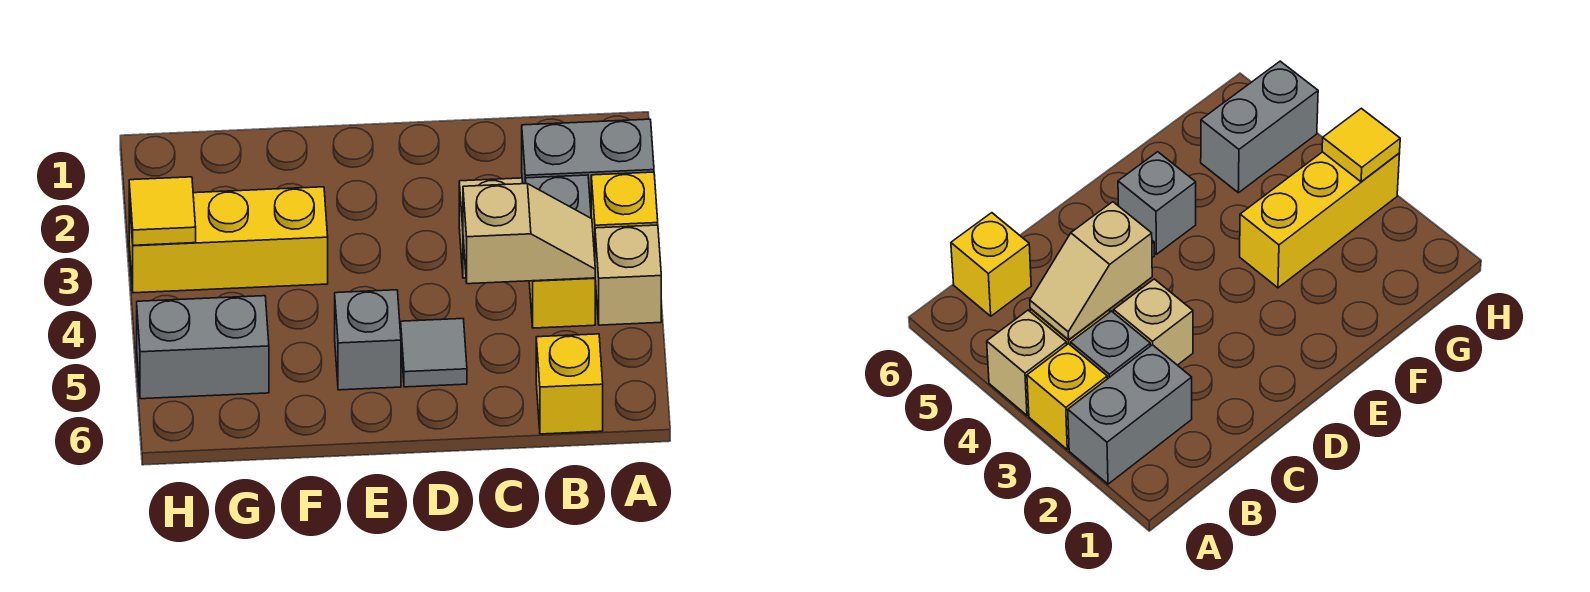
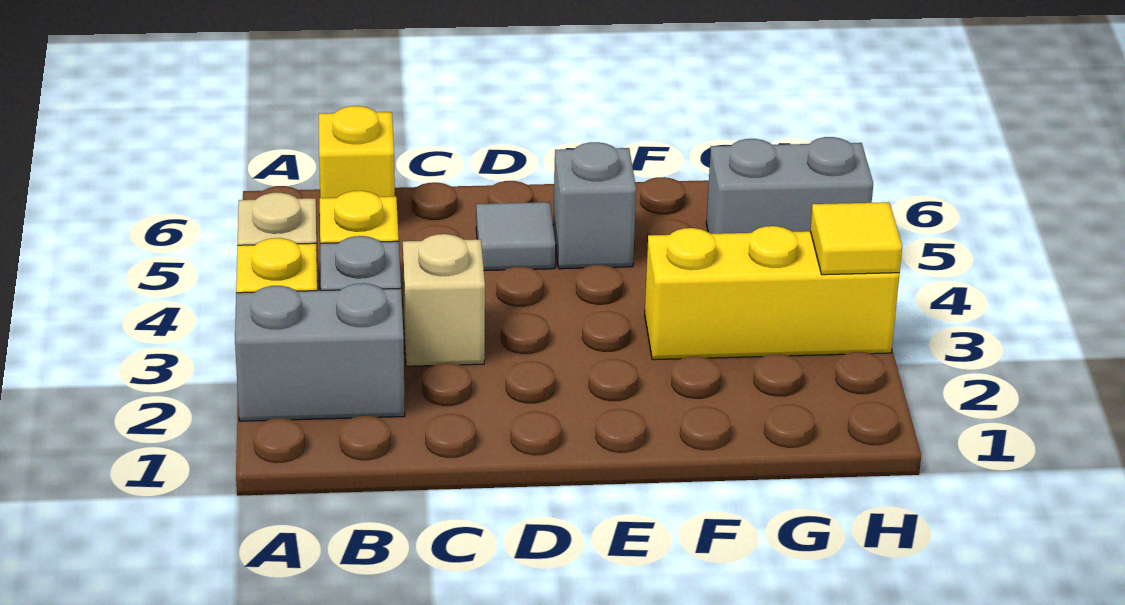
tan 1x2 slope [463,183,595,284] -> none

